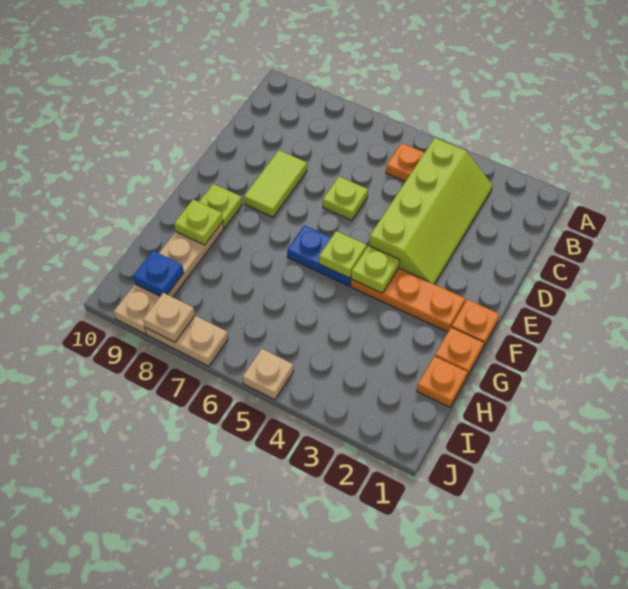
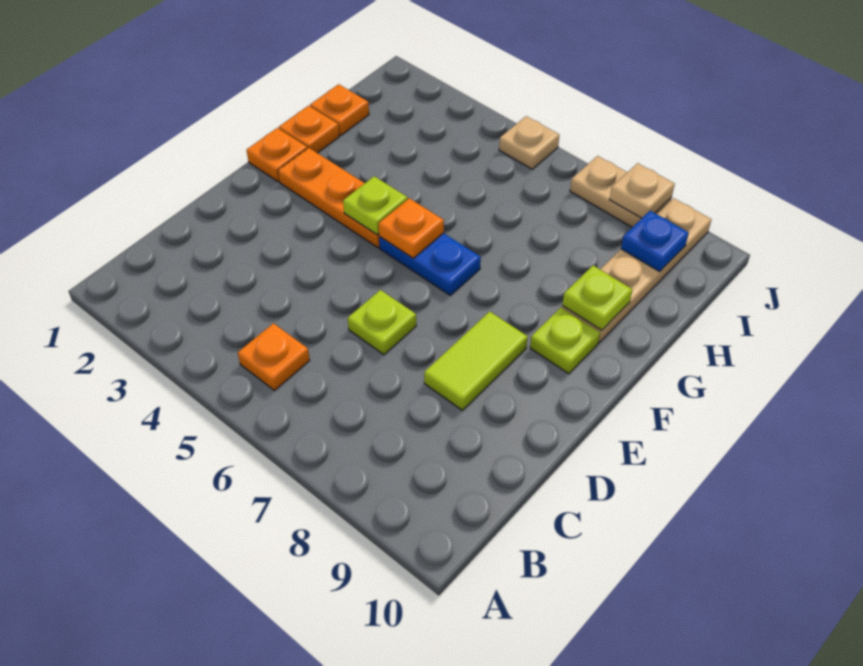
lime 2x4 slope [369,138,493,284] -> none
lime 1x1 plate [319,231,367,278] -> orange 1x1 plate [378,198,444,258]

